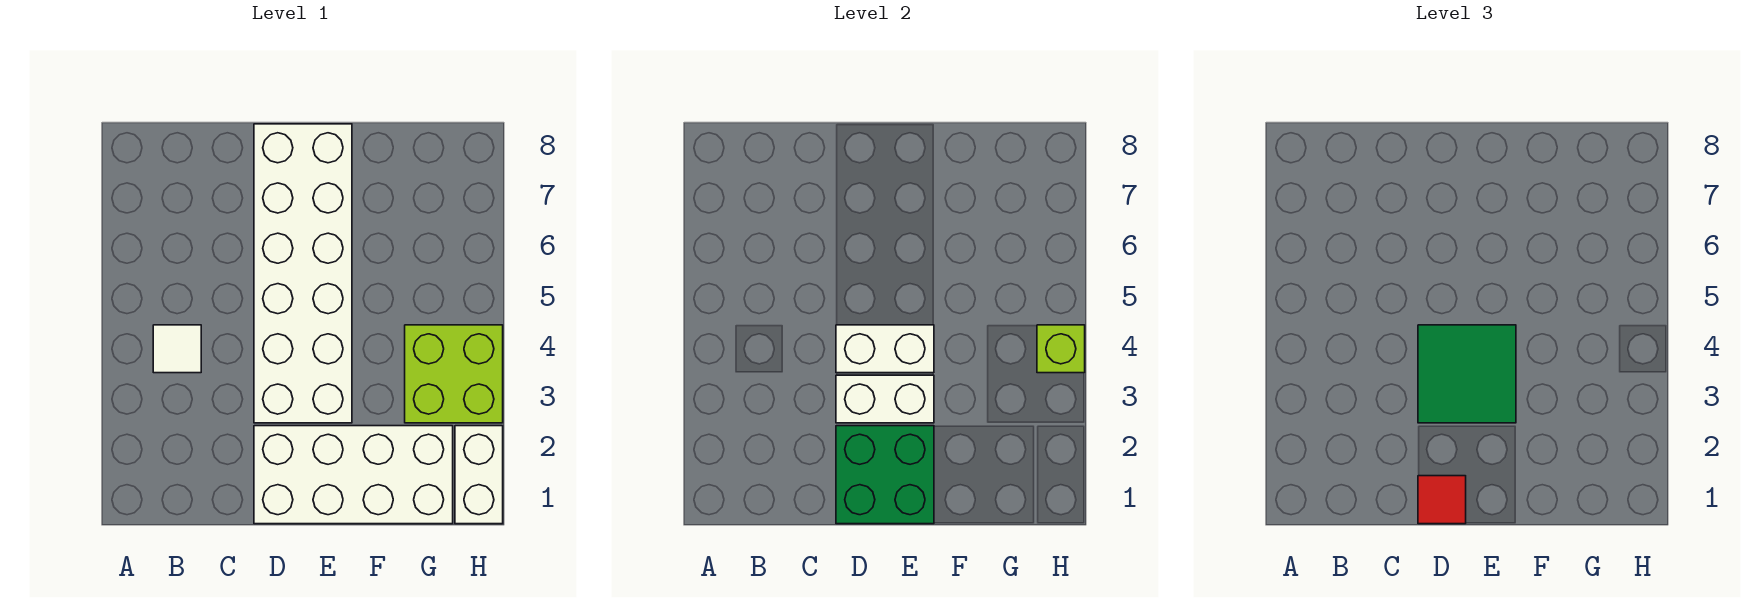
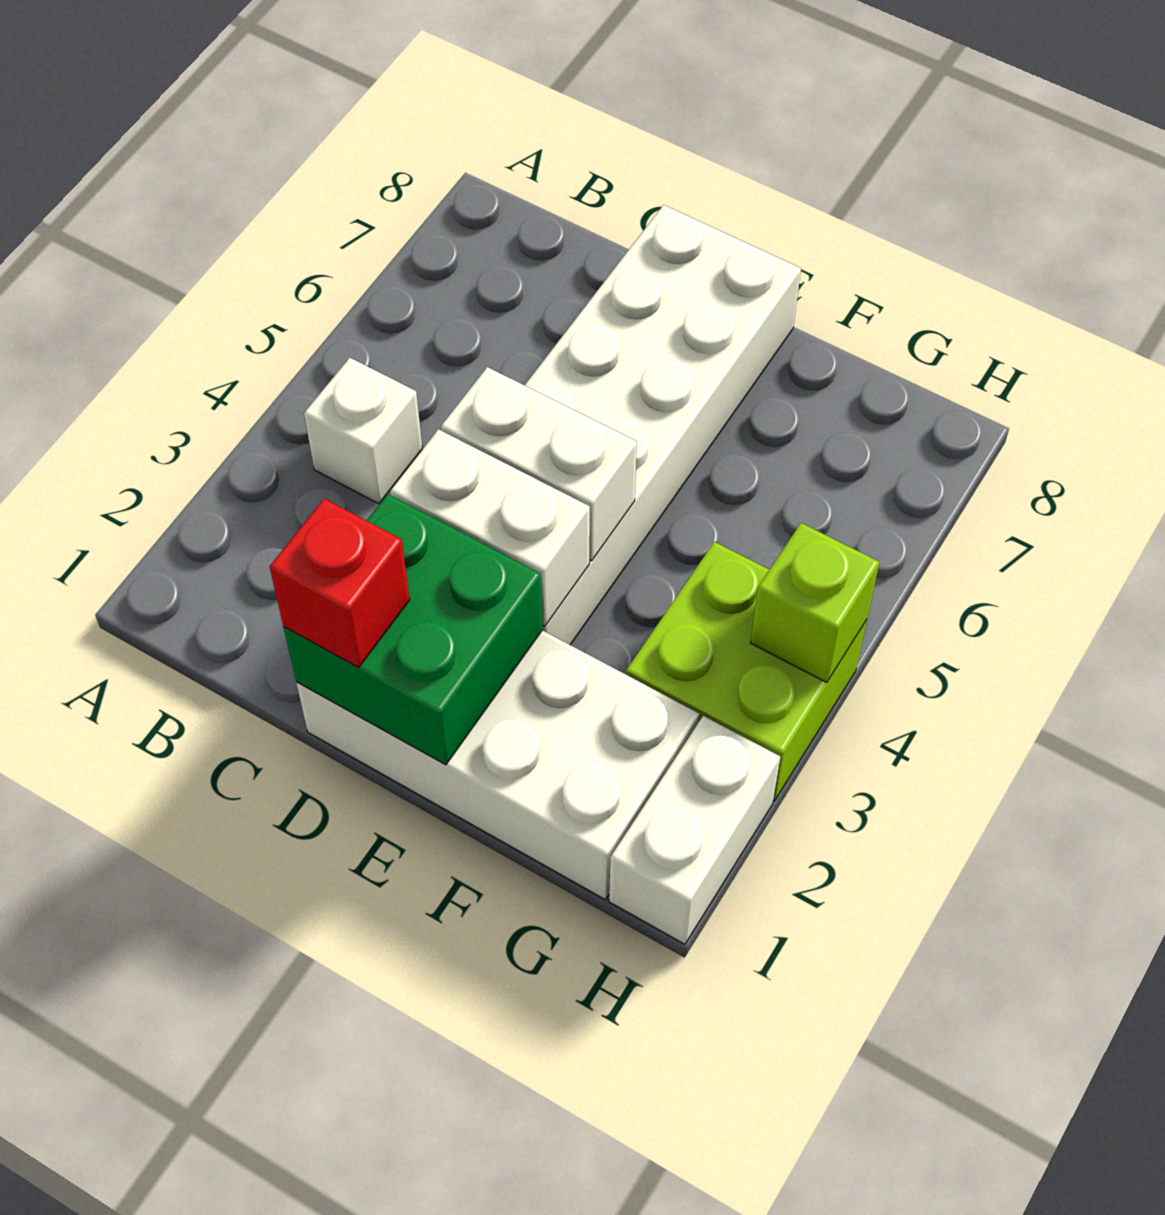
white 1x1 tile [153,325,201,373] -> white 1x1 brick [304,358,422,504]
red 1x1 tile [1418,476,1466,524] -> red 1x1 brick [270,499,410,667]
green 2x2 tile [1418,325,1516,423] -> none

